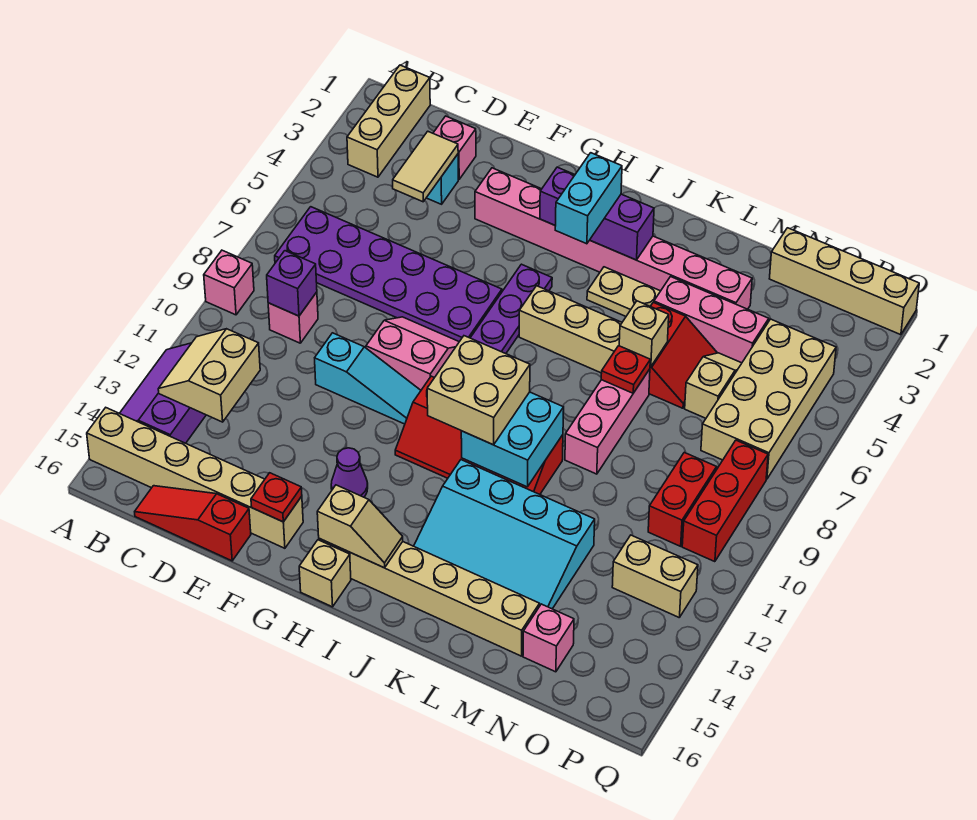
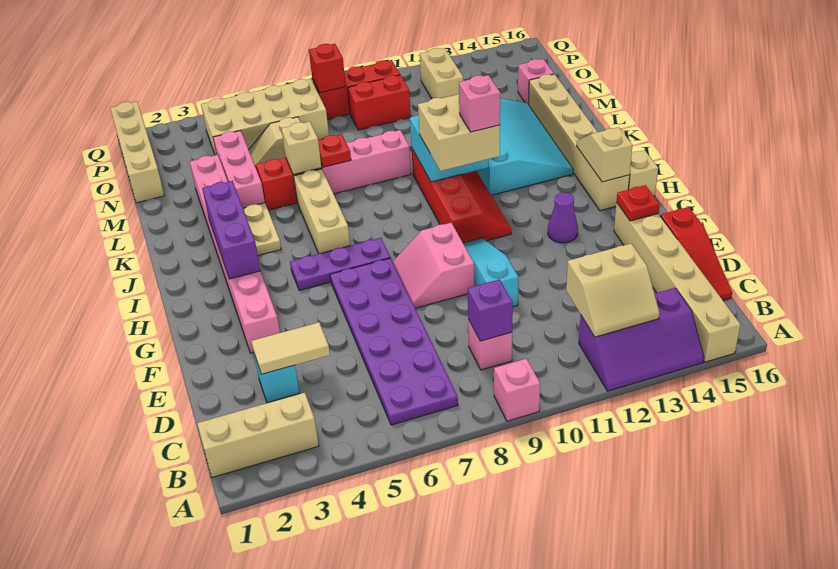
pink 1x1 brick [433,116,476,179] -> pink 1x1 brick moved to [459,75,500,132]
cyan 1x2 brick [555,153,622,244] -> none
none -> red 1x1 brick [309,44,346,93]

